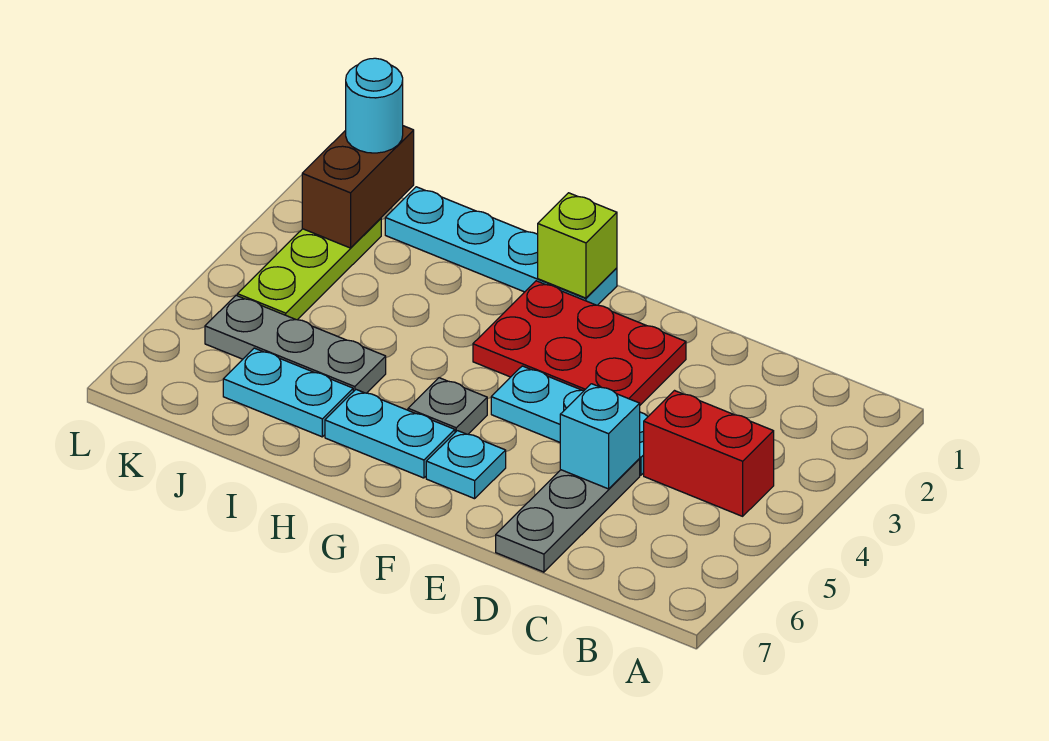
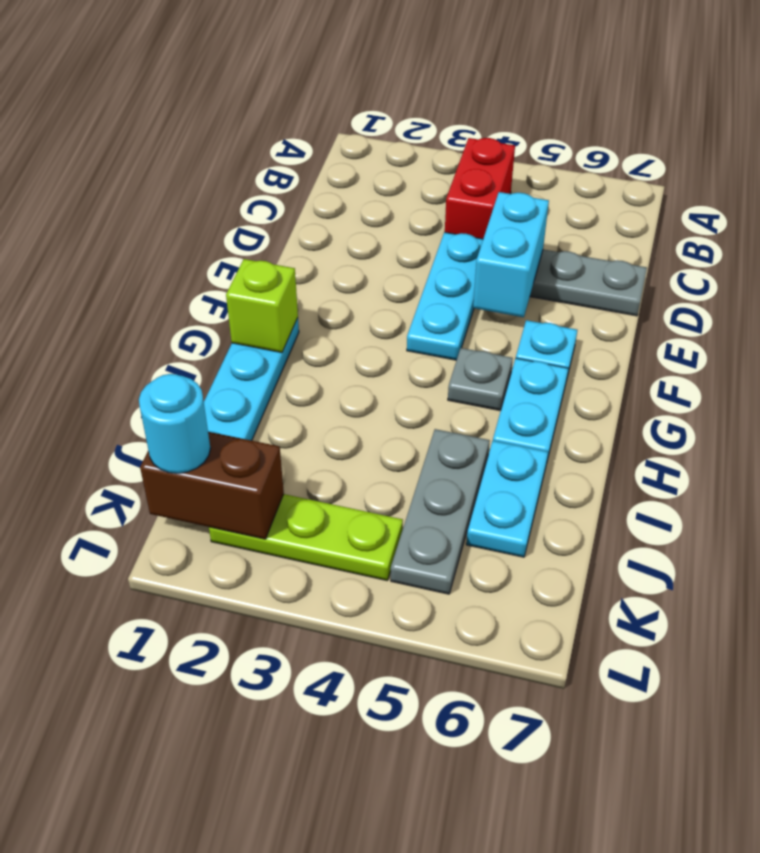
cyan 1x1 brick [560,384,640,489] -> cyan 1x2 brick [473,192,549,317]
red 2x3 plate [473,281,686,405] -> none

